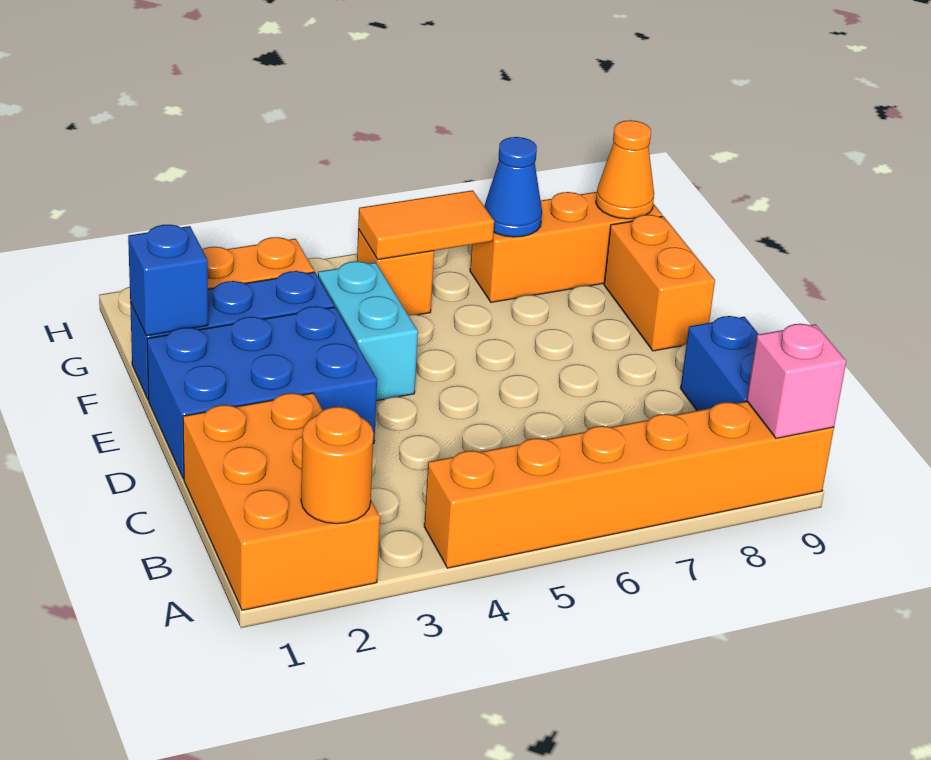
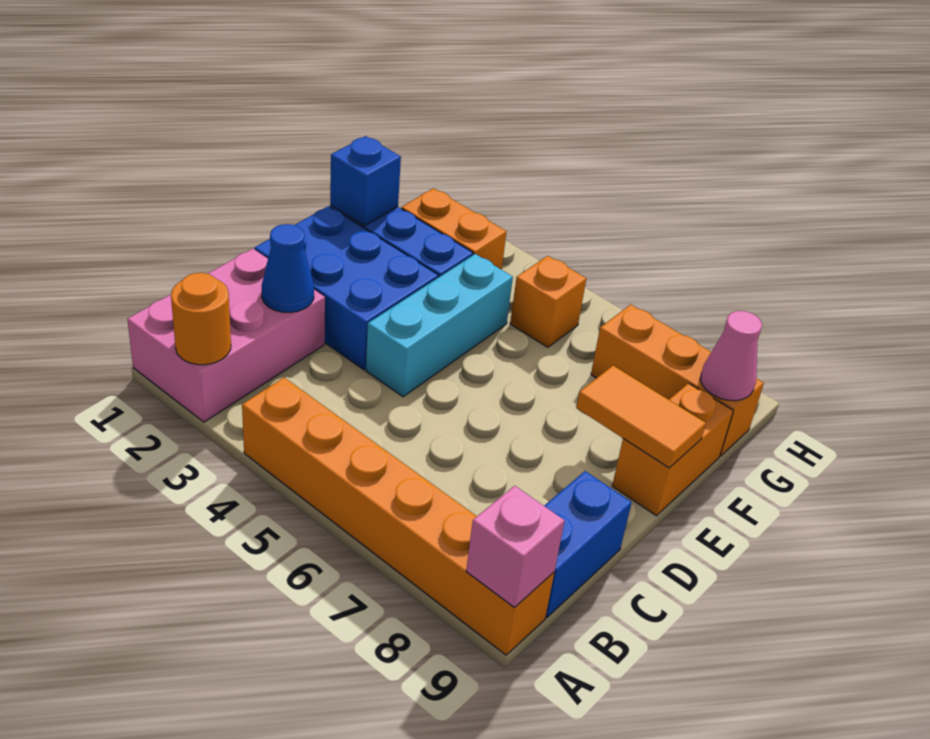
orange 2x3 brick [183,393,380,610] -> pink 2x3 brick [127,249,325,422]
cyan 1x2 brick [318,261,418,401] -> cyan 1x3 brick [366,254,513,397]
orange 1x2 tile [358,190,494,260] -> orange 1x2 tile moved to [576,366,706,468]
blue 1x1 cone [484,137,542,237] -> blue 1x1 cone moved to [262,224,314,312]
orange 1x1 cone [596,120,654,219] -> pink 1x1 cone [700,311,762,401]

